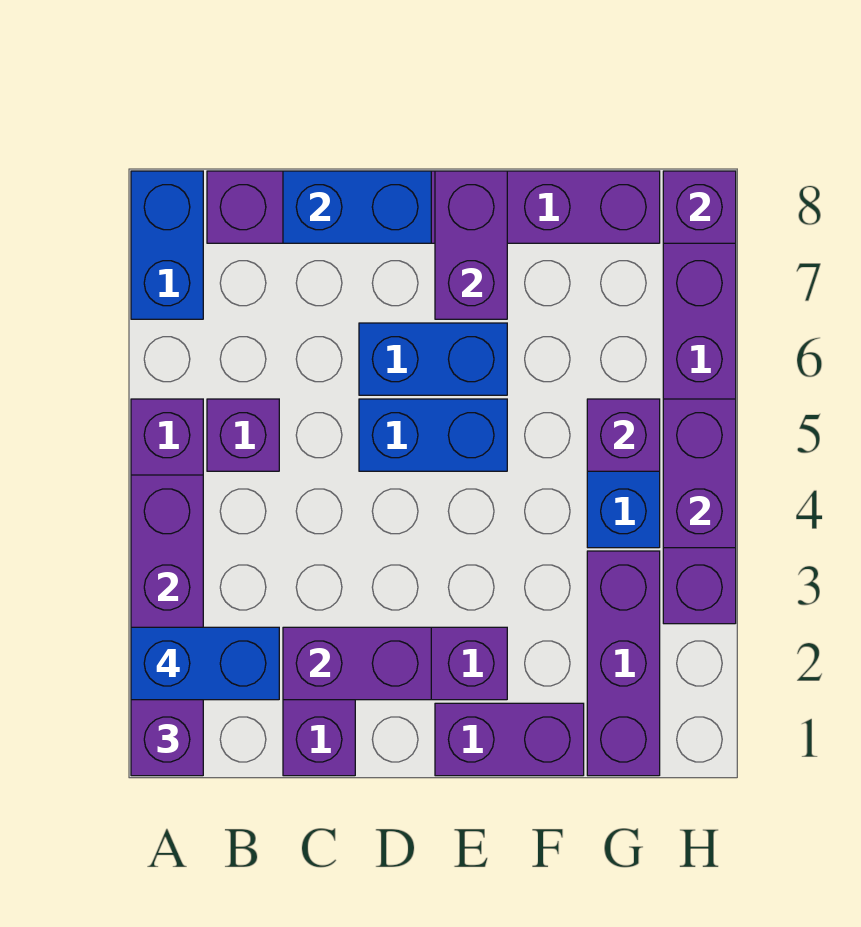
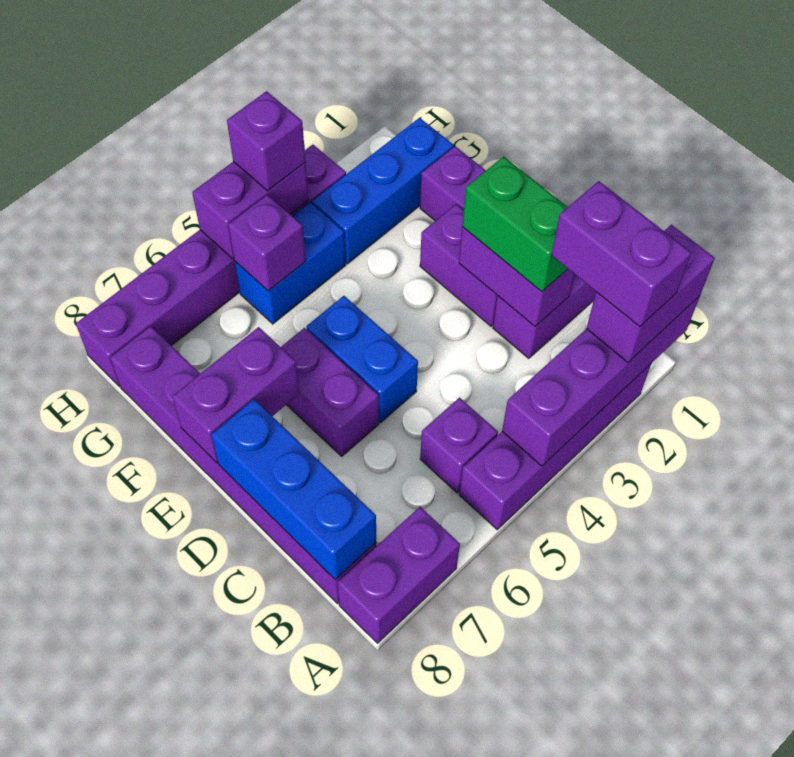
blue 1x2 brick [131,627,279,700] -> purple 1x2 brick [551,181,691,327]
blue 1x2 brick [131,171,203,319] -> purple 1x2 brick [337,507,460,643]
none -> green 1x2 brick [462,157,567,292]
blue 1x2 brick [283,171,431,243] -> blue 1x3 brick [211,399,376,580]
blue 1x2 brick [359,323,507,395] -> purple 1x2 brick [281,328,379,456]
purple 1x3 brick [587,551,660,776] -> blue 1x3 brick [312,118,453,264]
purple 1x1 brick [663,171,736,243] -> purple 1x1 brick moved to [227,91,306,191]

